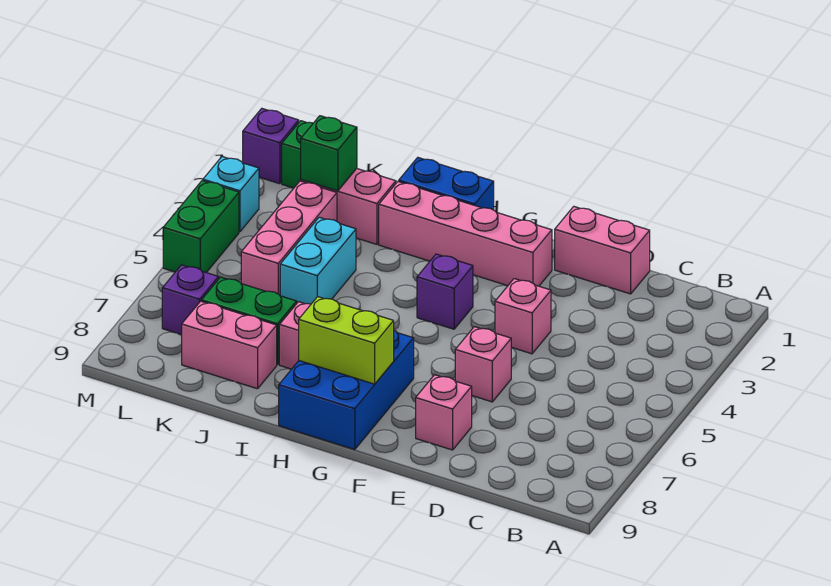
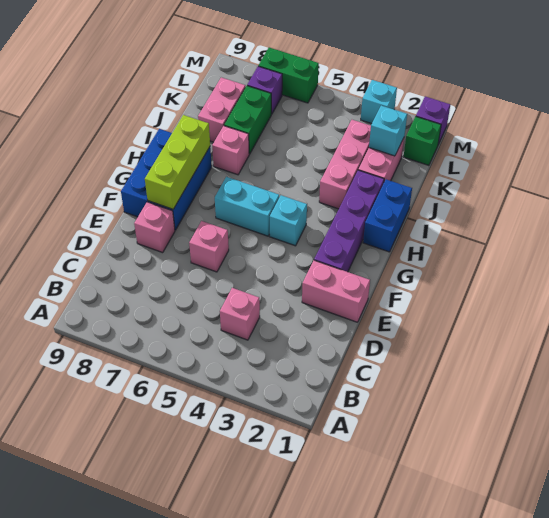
pink 1x2 brick [555,207,650,294] -> pink 1x2 brick turned to [302,260,370,322]
pink 1x1 brick [495,279,551,354] -> pink 1x1 brick moved to [220,288,260,340]
pink 1x4 brick [379,181,552,286] -> purple 1x4 brick [314,170,384,272]
purple 1x1 brick [417,254,473,329] -> cyan 1x1 brick [270,195,307,246]
blue 2x3 brick [279,331,414,450] -> blue 2x3 brick turned to [121,129,212,230]
lime 1x2 brick [299,297,394,384] -> lime 1x3 brick [145,115,210,209]
cyan 1x2 brick [280,217,356,304] -> cyan 1x2 brick moved to [215,177,279,236]
green 1x1 brick [301,116,357,191] -> cyan 1x1 brick [369,106,407,156]
pink 1x3 brick [241,181,337,295] -> pink 1x3 brick turned to [319,120,371,209]
green 1x2 brick [163,181,239,273] -> green 1x2 brick moved to [258,47,319,103]

